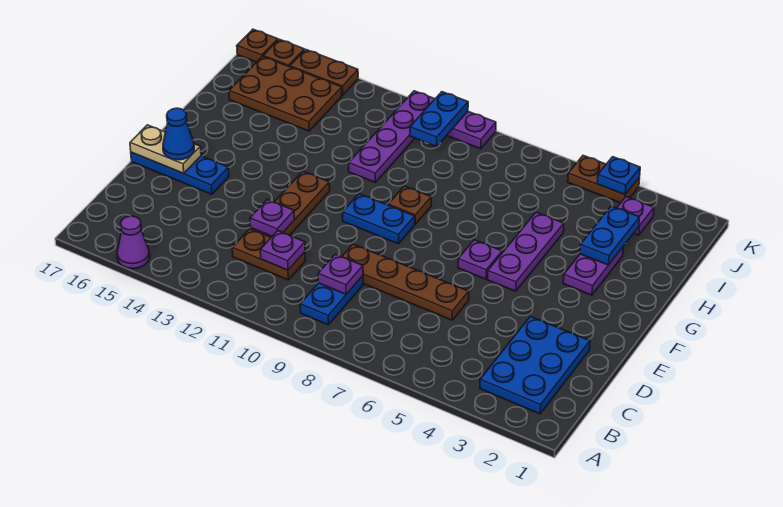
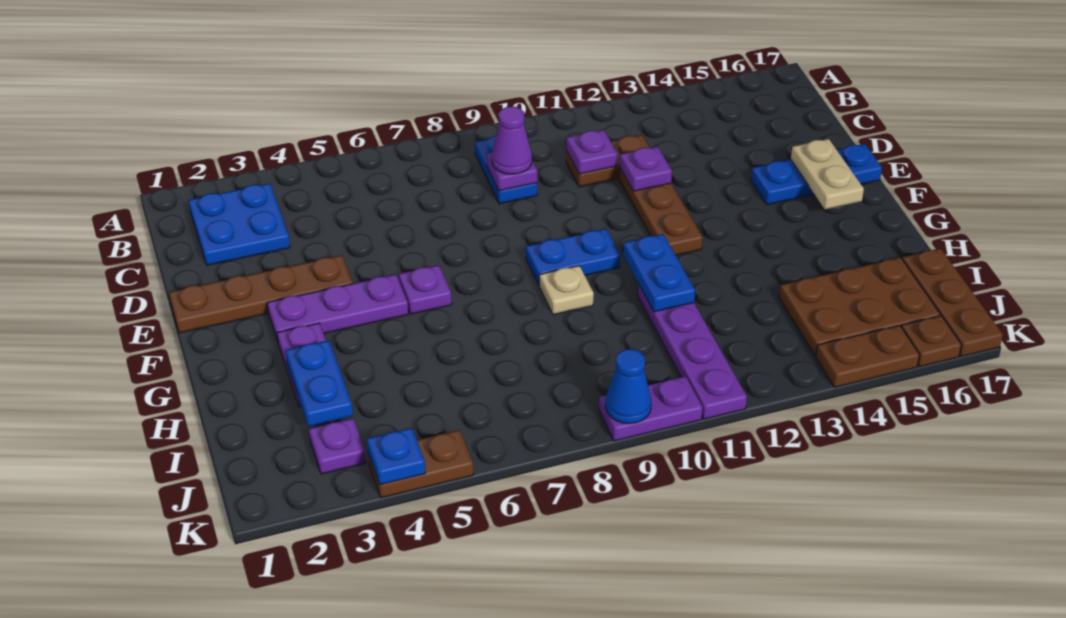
purple 1x1 cone [117,216,150,269] -> purple 1x1 cone moved to [492,107,532,174]
blue 2x3 plate [480,317,590,414] -> blue 2x2 plate [189,184,290,265]
brown 1x4 plate [342,244,469,320] -> brown 1x4 plate moved to [169,255,353,333]
tan 1x2 plate [130,125,201,173] -> tan 1x2 plate turned to [791,139,864,209]
blue 1x1 cone [163,108,194,160] -> blue 1x1 cone moved to [605,349,651,424]
purple 1x3 plate [487,212,564,291] -> purple 1x3 plate turned to [267,274,408,341]
brown 1x1 plate [388,186,431,224] -> tan 1x1 plate [539,266,594,315]
blue 1x2 plate [410,92,468,146] -> blue 1x2 plate moved to [623,234,695,312]
brown 1x1 plate [237,29,278,62] -> brown 1x3 plate [902,248,1003,357]

